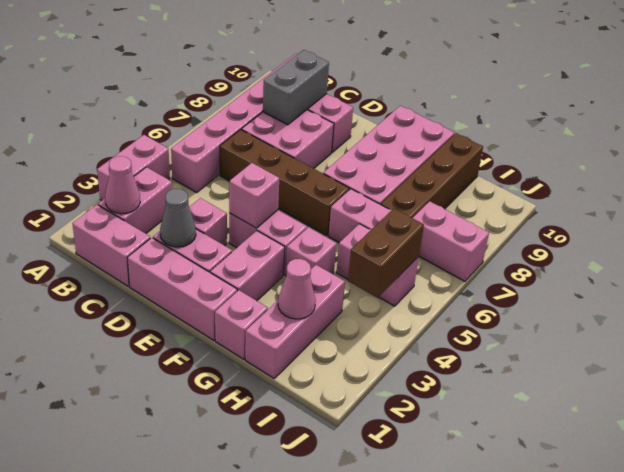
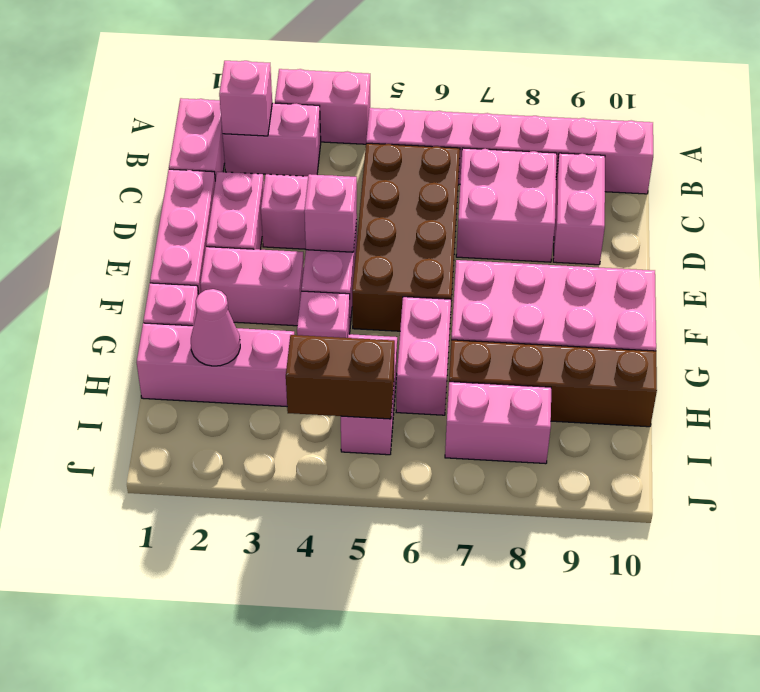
pink 1x1 cone [105,156,140,214] -> pink 1x1 brick [219,61,272,136]
brown 1x4 brick [220,129,350,236] -> brown 2x4 brick [352,143,460,331]
grey 1x2 brick [263,50,329,125] -> none
grey 1x1 cone [160,189,196,247] -> none
pink 1x2 brick [413,201,489,281] -> pink 1x2 brick turned to [445,382,551,464]

